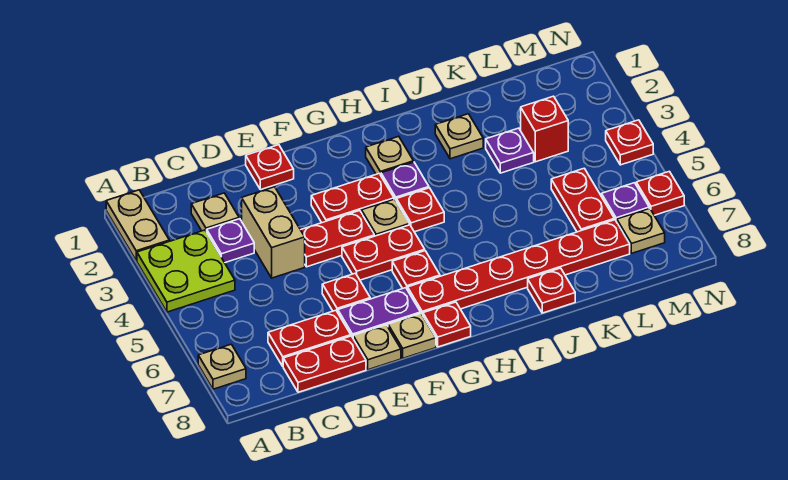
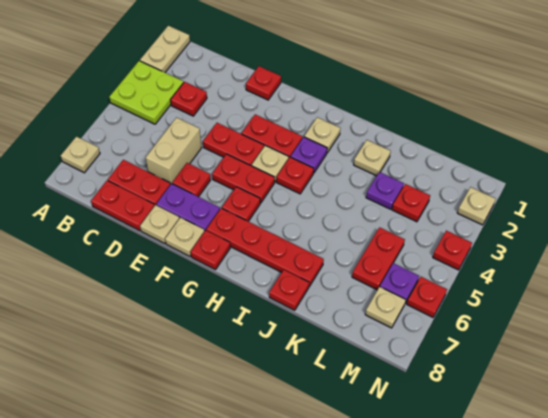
tan 1x1 plate [191,193,239,232] -> tan 1x1 plate moved to [457,187,496,225]
purple 1x1 plate [207,219,254,263] -> red 1x1 plate [171,82,207,116]
tan 1x2 brick [242,187,305,278] -> tan 1x2 brick moved to [146,118,201,184]
red 1x6 plate [408,220,630,315] -> red 1x4 plate [206,208,324,287]
red 1x1 brick [521,96,568,162] -> red 1x1 plate [392,184,430,222]

